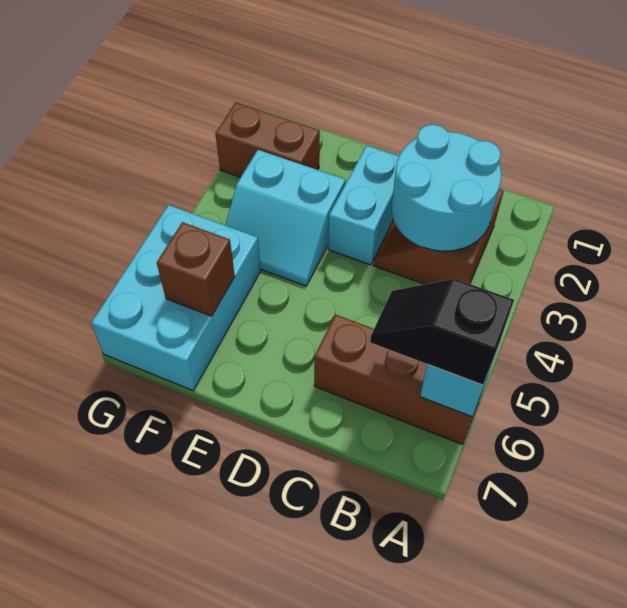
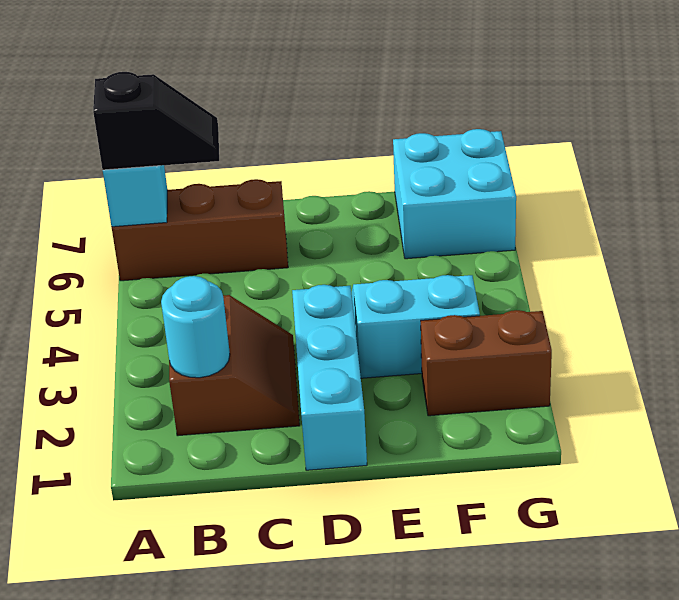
cyan 2x2 round brick [392,125,502,251] -> cyan 1x1 round brick [161,276,230,378]
cyan 1x2 brick [328,146,399,265] -> cyan 1x3 brick [292,285,367,470]
cyan 2x3 brick [91,205,261,391] -> cyan 2x2 brick [393,129,516,259]
brown 1x1 brick [157,222,235,316] -> none

